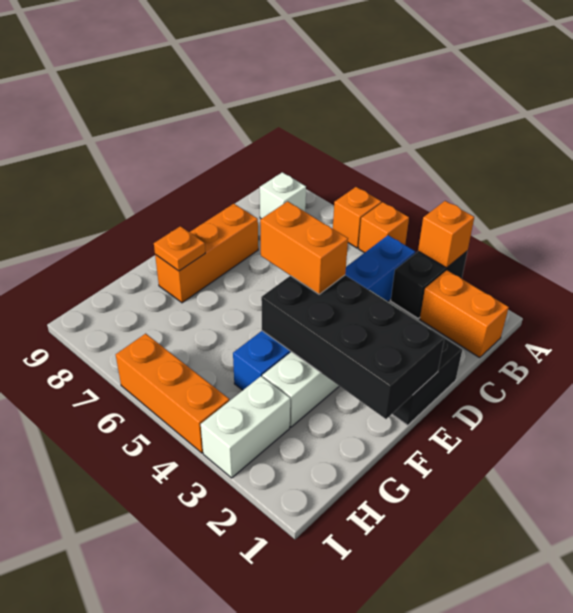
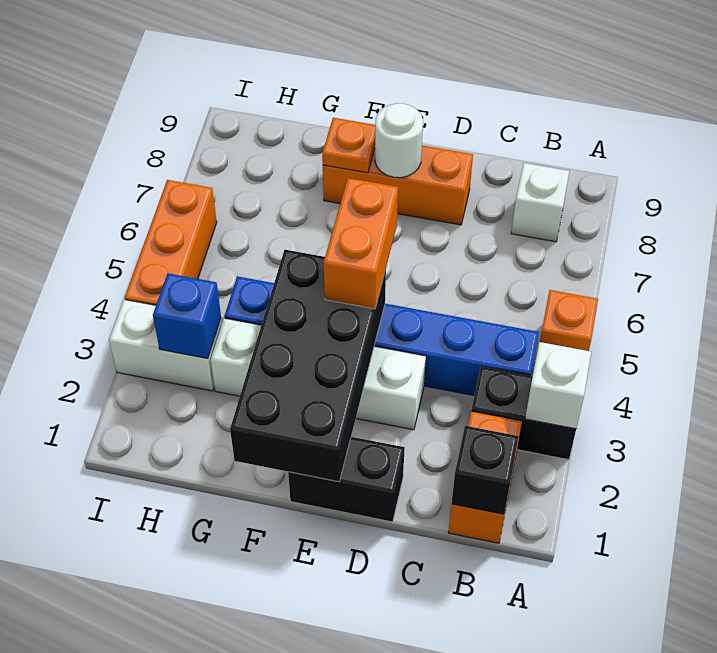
orange 1x1 brick [418,201,474,268] -> white 1x1 brick [525,342,591,429]
orange 1x1 brick [333,187,381,248] -> none
none -> black 1x1 brick [452,426,519,514]
none -> white 1x1 round brick [375,103,423,178]
none -> blue 1x1 brick [153,273,221,359]

